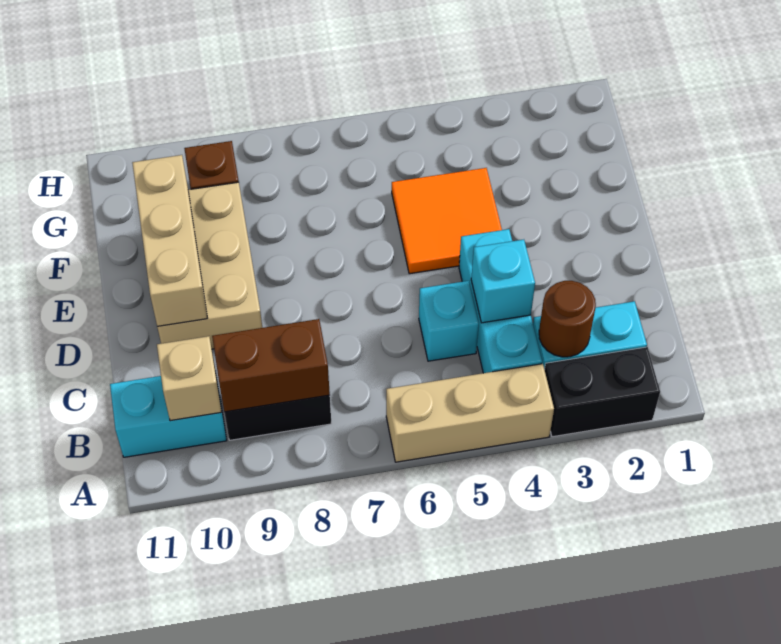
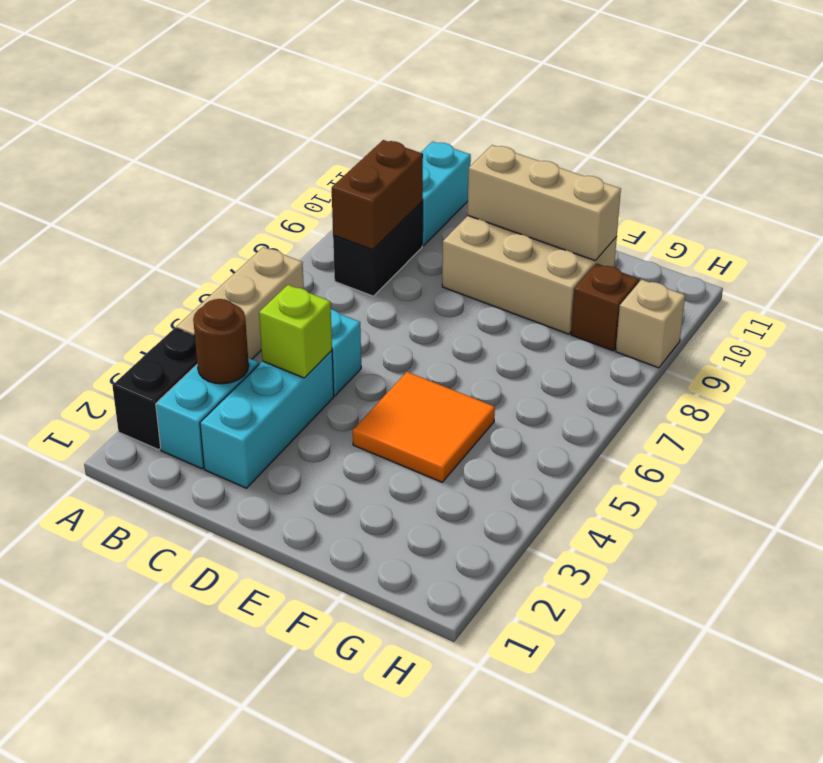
cyan 1x3 brick [459,229,542,373] -> cyan 1x3 brick turned to [200,351,334,488]
tan 1x1 brick [157,336,222,421] -> tan 1x1 brick moved to [616,280,685,368]
cyan 1x1 brick [471,240,535,323] -> lime 1x1 brick [259,285,332,378]

